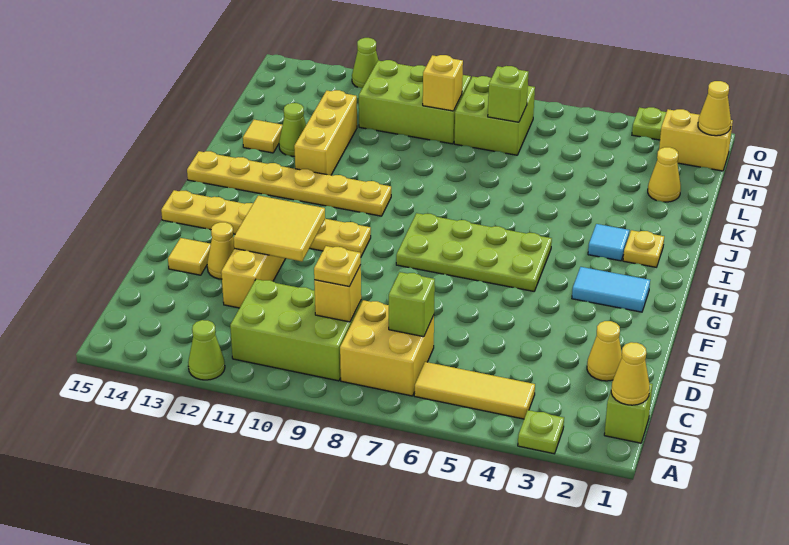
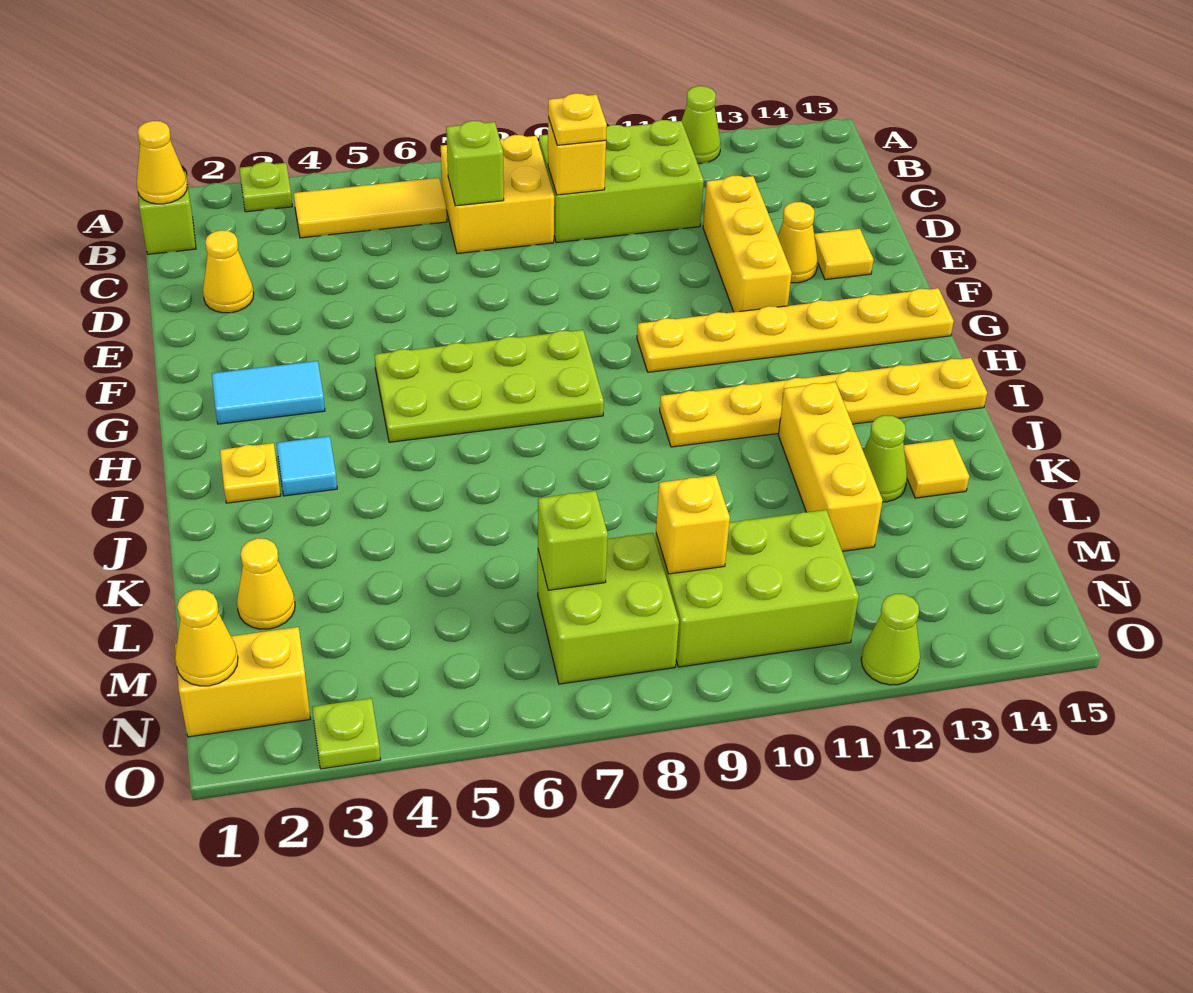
yellow 2x2 tile [234,196,325,261] -> none

